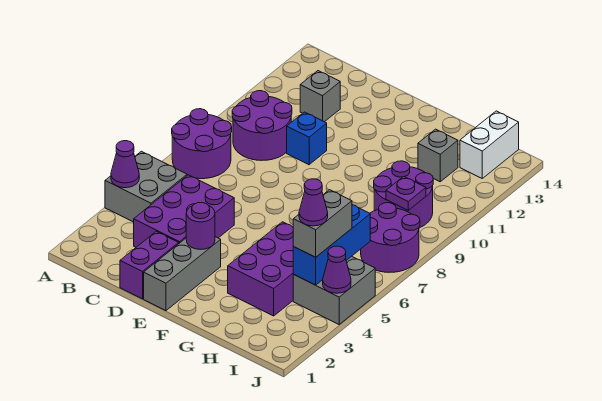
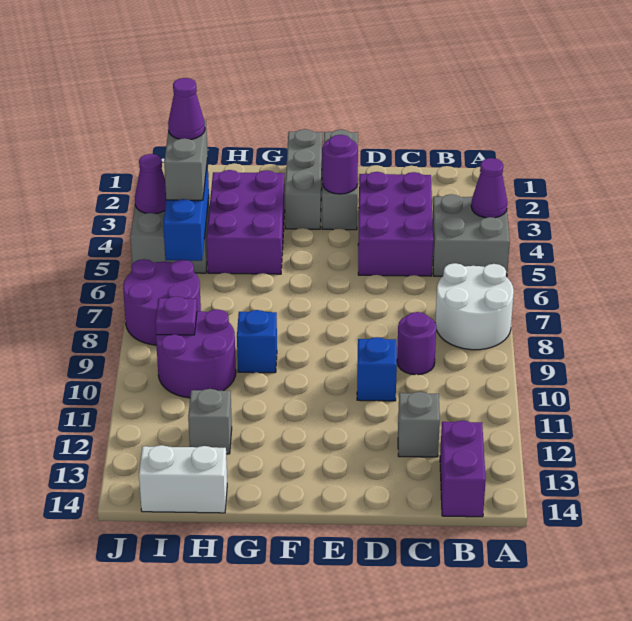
purple 2x2 round brick [172,109,232,179] -> white 2x2 round brick [435,263,514,350]
purple 2x2 round brick [232,91,292,161] -> purple 1x1 round brick [397,312,436,375]
purple 1x2 brick [120,231,179,299] -> purple 1x2 brick moved to [440,420,486,517]
none -> grey 1x3 brick [285,129,322,229]
none -> blue 1x1 brick [237,310,277,373]
white 1x2 brick [460,111,519,178] -> white 1x2 brick turned to [139,445,227,513]

